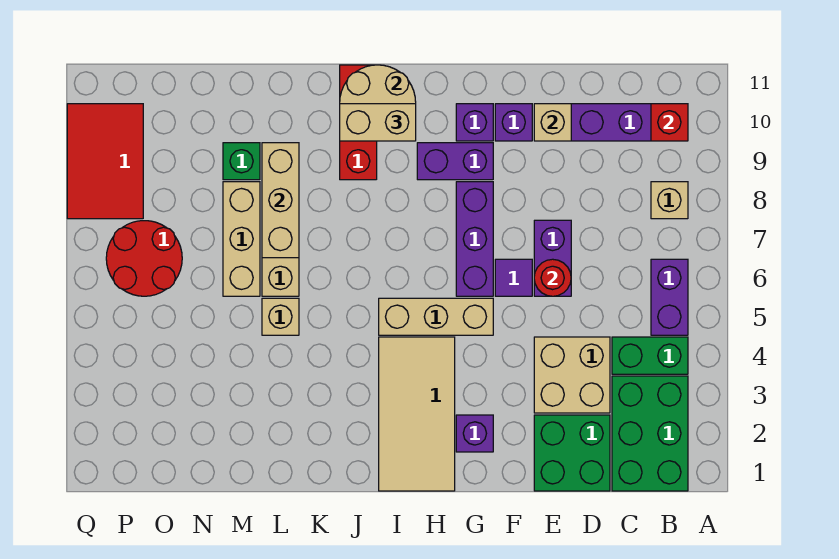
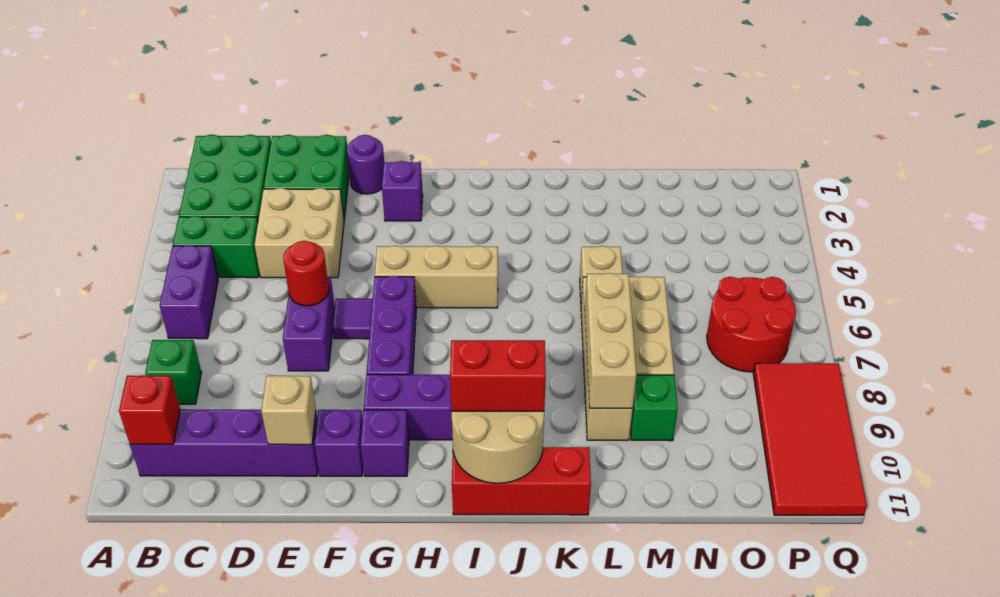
tan 1x1 brick [651,182,688,219] -> green 1x1 brick [145,340,201,404]
none -> purple 1x1 round brick [347,135,384,194]
tan 2x4 tile [379,337,455,491] -> none
tan 1x2 brick [340,104,416,141] -> red 1x2 brick [450,340,546,411]
red 1x3 brick [340,65,377,180] -> red 1x3 brick turned to [452,447,591,515]
red 2x3 tile [67,104,143,219] -> red 2x4 tile [753,363,867,515]

